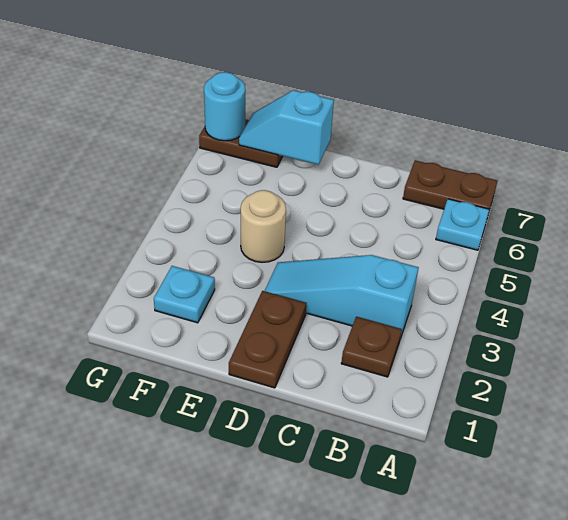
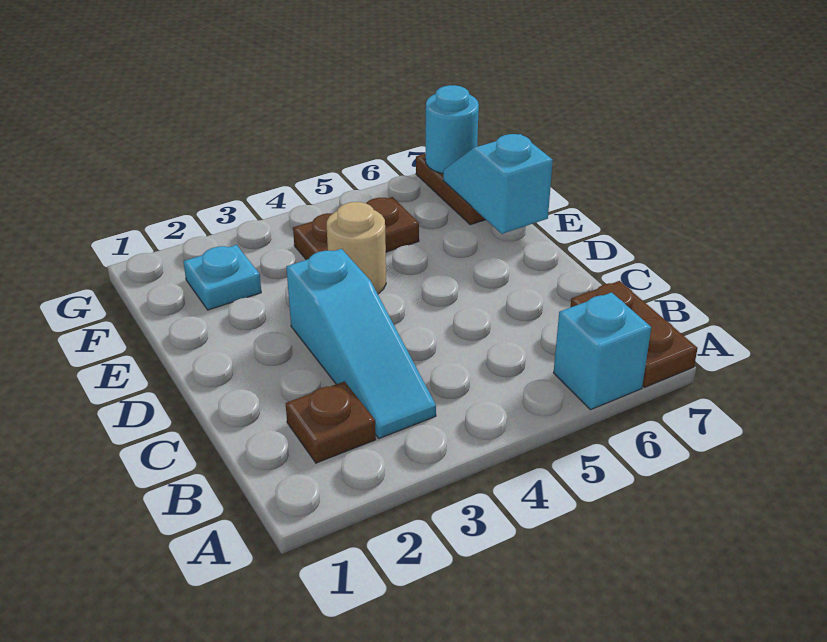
cyan 1x1 plate [436,199,489,250] -> cyan 1x1 brick [554,292,651,410]
cyan 1x3 slope [265,255,419,338] -> cyan 1x3 slope turned to [286,249,436,438]
brown 1x2 plate [229,291,306,388] -> brown 1x2 plate moved to [293,197,419,260]

